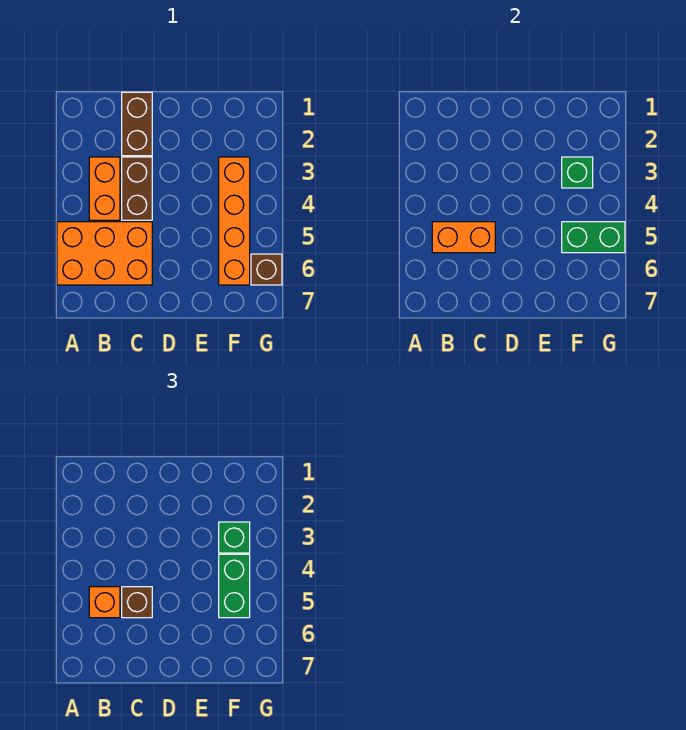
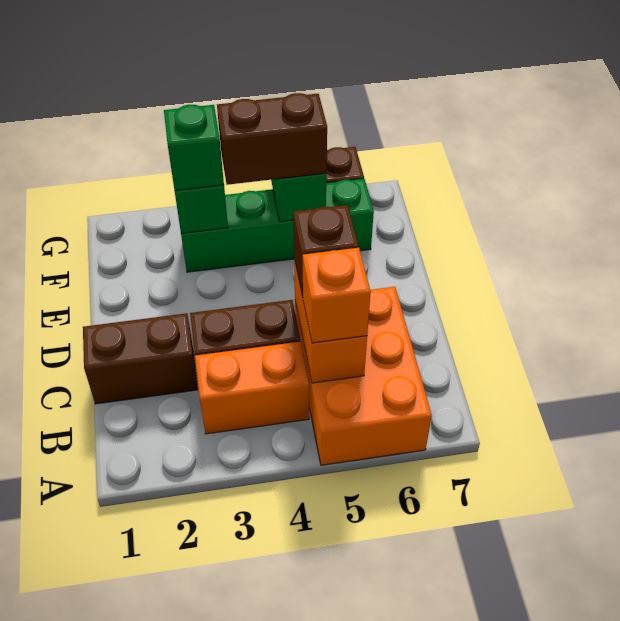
orange 1x4 brick [219,157,250,285] -> green 1x4 brick [181,179,374,272]
green 1x2 brick [219,554,250,618] -> brown 1x2 brick [217,93,327,185]

